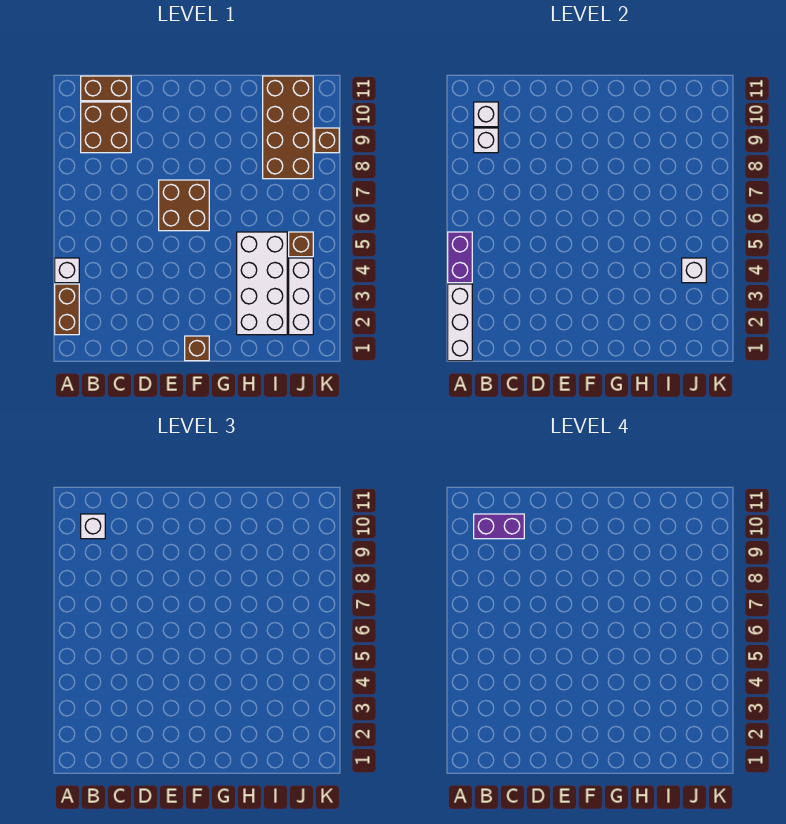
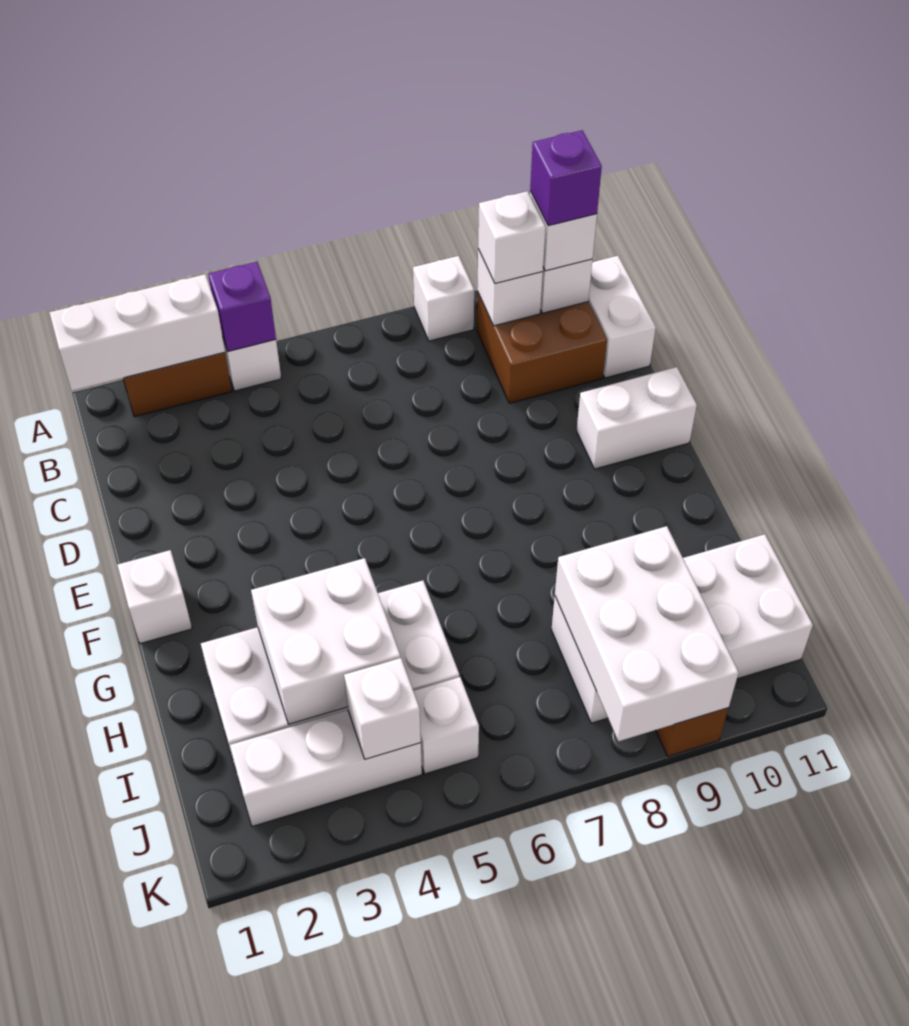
purple 1x2 brick [448,232,472,283] -> purple 1x1 brick [208,262,276,351]
none -> white 1x1 brick [413,256,474,341]
none -> white 1x1 brick [478,191,546,283]
purple 1x2 brick [474,514,524,539] -> purple 1x1 brick [530,130,602,226]
brown 1x2 brick [81,76,131,101] -> white 1x2 brick [588,256,656,378]
brown 2x2 brick [159,180,209,231] -> none
none -> white 1x2 brick [577,367,697,469]
brown 1x1 brick [185,336,209,361] -> white 1x1 brick [117,550,192,644]
none -> white 2x2 brick [251,558,400,724]
brown 2x4 brick [263,76,313,179] -> white 2x4 brick [551,534,813,723]
none -> white 2x3 brick [555,526,739,741]
brown 1x1 brick [289,232,313,257] -> white 1x1 brick [413,677,479,774]

